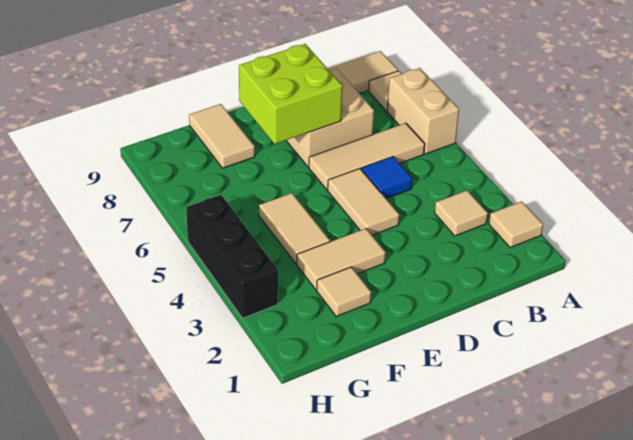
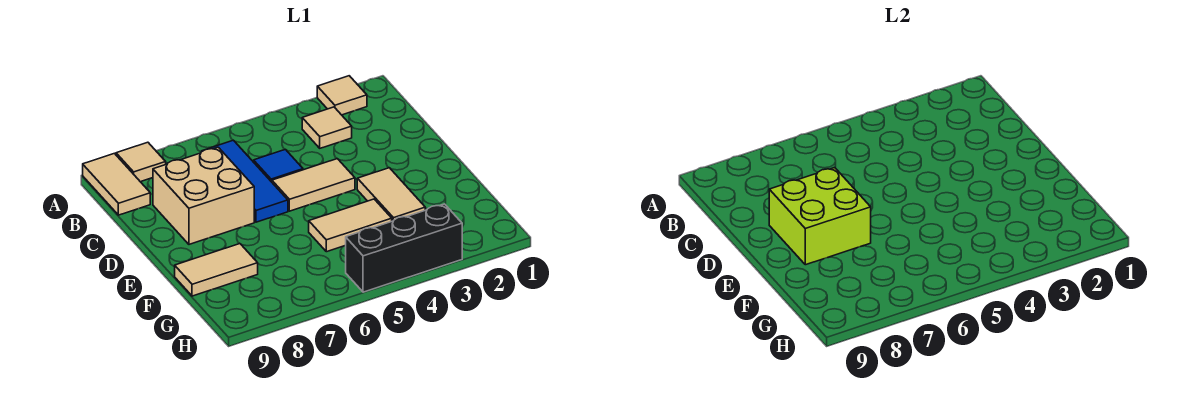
tan 1x2 brick [387,68,459,154] -> none
tan 1x3 tile [309,123,425,190] -> blue 1x3 tile [203,140,288,222]
tan 1x1 tile [317,267,371,316] -> none

